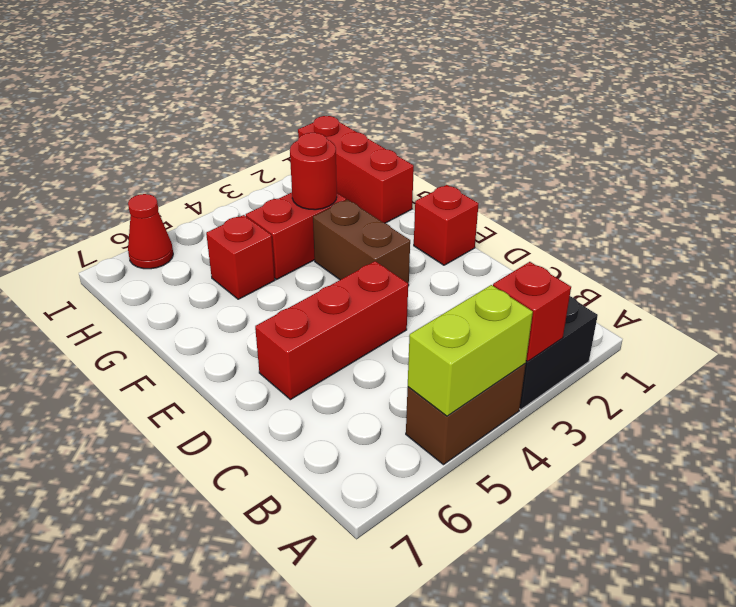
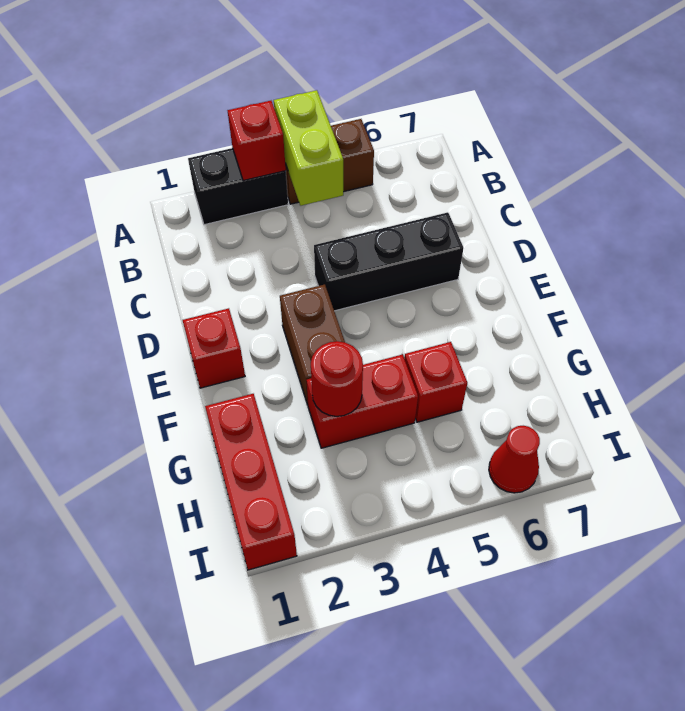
lime 1x2 brick [408,285,533,416] -> lime 1x2 brick turned to [274,90,343,206]
red 1x3 brick [255,261,408,400] -> black 1x3 brick [314,212,464,311]

